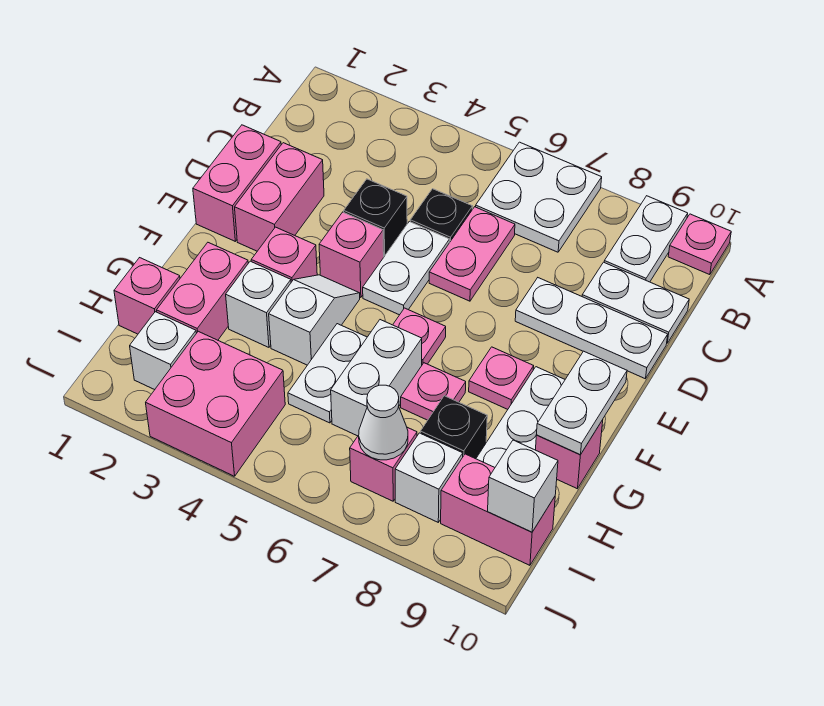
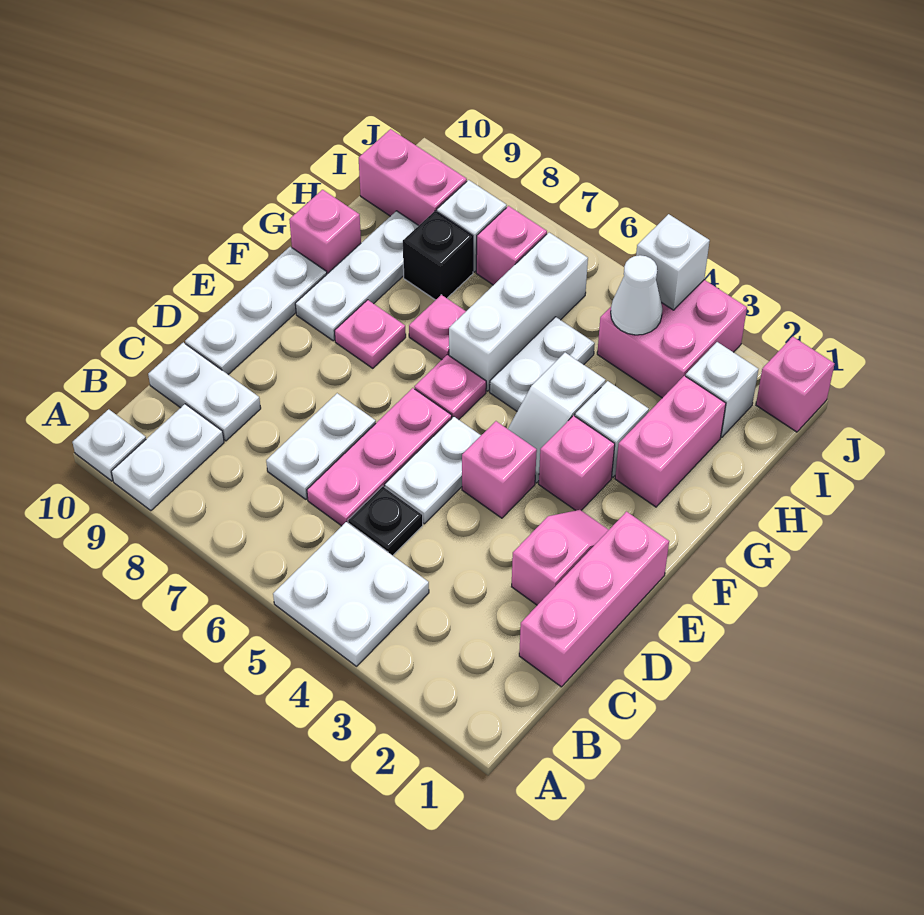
white 2x2 plate [476,142,602,252] -> white 2x2 plate moved to [273,522,429,666]
pink 1x1 plate [668,214,731,275] -> white 1x1 plate [72,409,146,481]
pink 1x2 plate [429,207,515,301] -> pink 1x3 plate [307,388,452,526]
pink 1x2 brick [193,125,281,241] -> pink 1x3 brick [519,512,669,687]
pink 1x2 brick [235,143,324,251] -> pink 1x2 slope [512,510,609,605]
black 1x1 brick [344,179,407,256] -> none
white 1x3 plate [515,278,668,379] -> white 1x3 plate turned to [185,247,327,374]
white 1x2 plate [536,351,627,455] -> white 1x2 plate moved to [266,393,376,499]
white 1x2 brick [331,320,422,436] -> white 1x3 brick [449,233,588,391]
pink 1x1 brick [114,258,180,334] -> pink 1x1 brick moved to [756,337,835,432]
white 1x1 cone [359,385,408,460] -> white 1x1 cone moved to [611,255,662,335]
white 1x1 brick [488,440,558,532] -> white 1x1 brick moved to [636,214,710,310]

